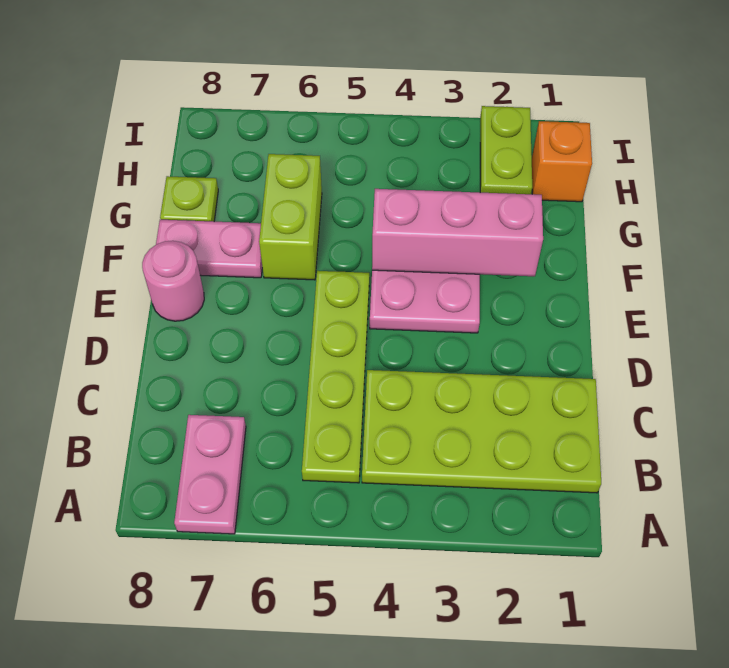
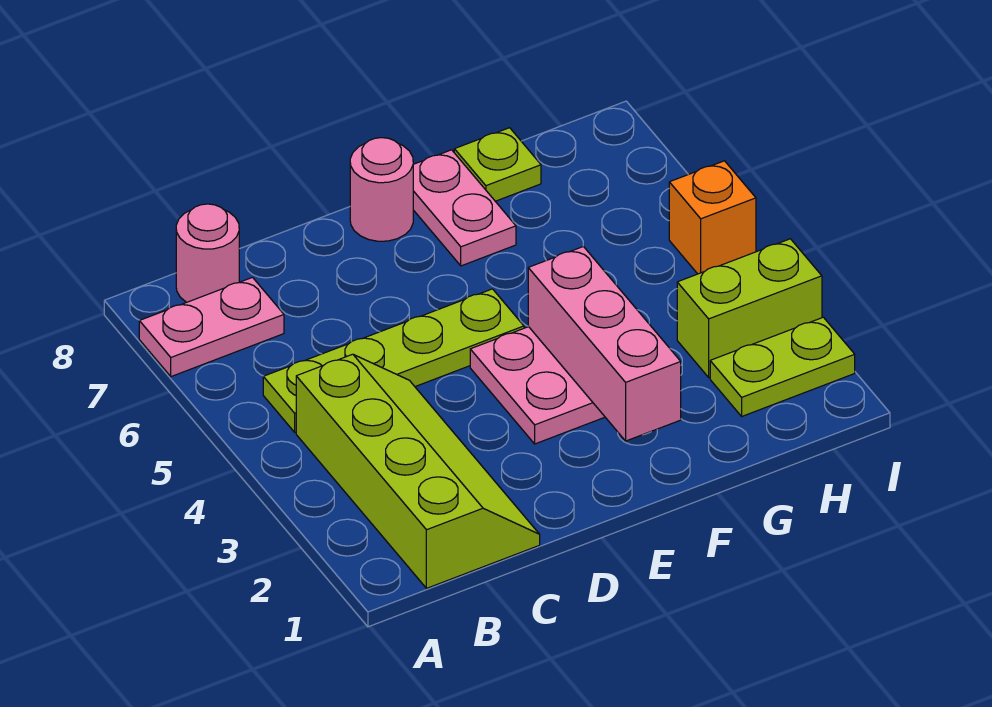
lime 2x4 plate [362,370,601,493] -> lime 2x4 slope [296,354,540,588]
none -> pink 1x1 round brick [176,204,239,302]
lime 1x2 brick [259,154,322,280] -> lime 1x2 brick moved to [677,239,822,377]
orange 1x1 brick [532,121,592,202] -> orange 1x1 brick moved to [669,161,756,274]

